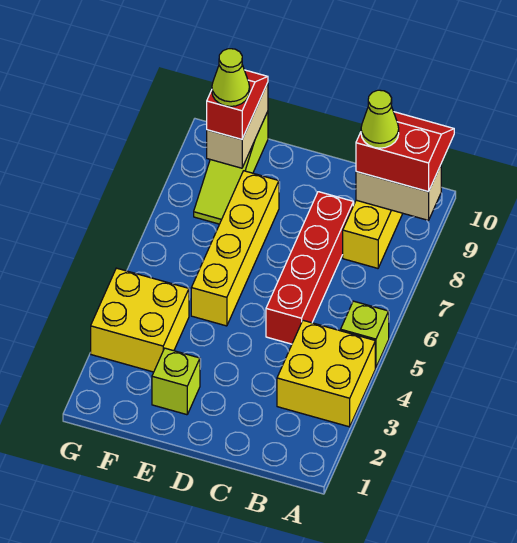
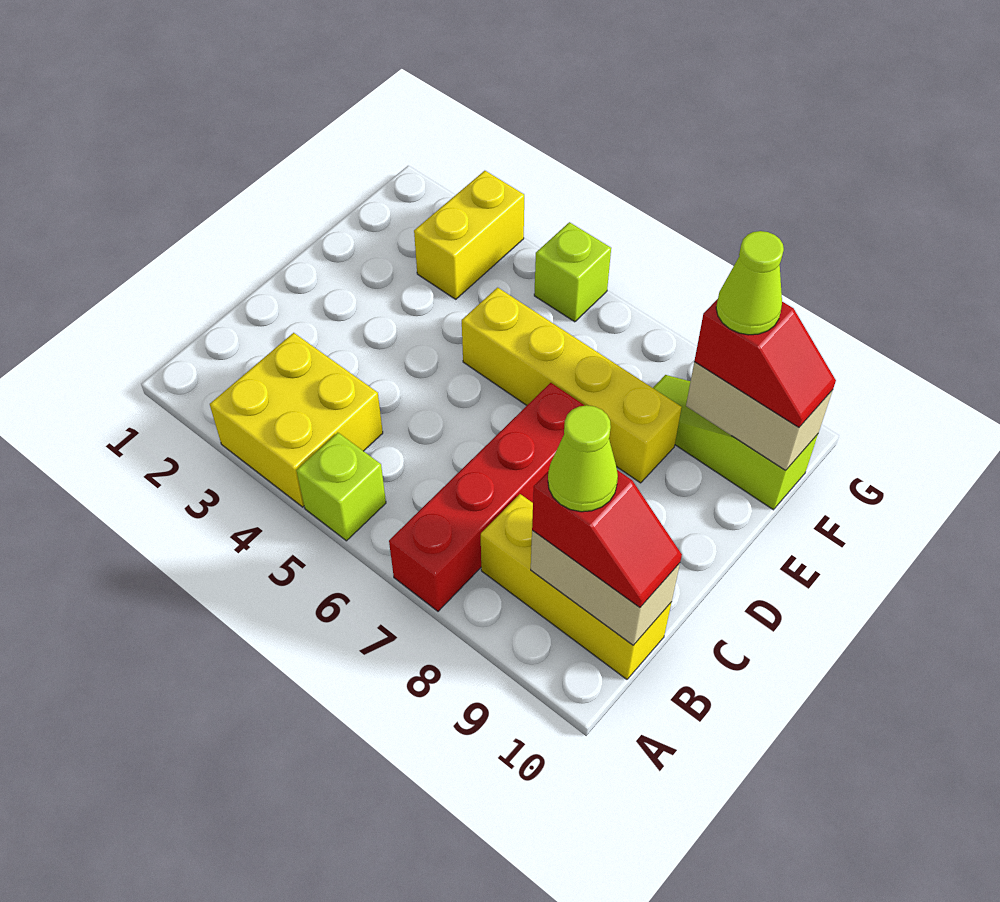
tan 1x2 brick [356,165,441,220] -> tan 1x2 brick turned to [531,531,680,645]
red 2x2 slope [356,112,454,192] -> red 1x2 slope [532,470,682,607]
red 1x4 brick [266,192,353,344] -> red 1x4 brick turned to [389,383,585,611]
lime 1x1 brick [152,348,200,415] -> lime 1x1 brick moved to [534,222,611,322]
yellow 2x2 brick [91,268,189,372] -> yellow 1x2 brick [414,171,524,299]

